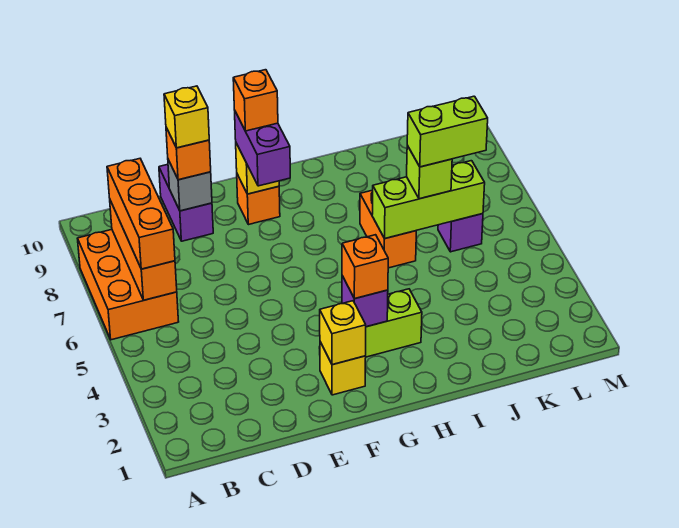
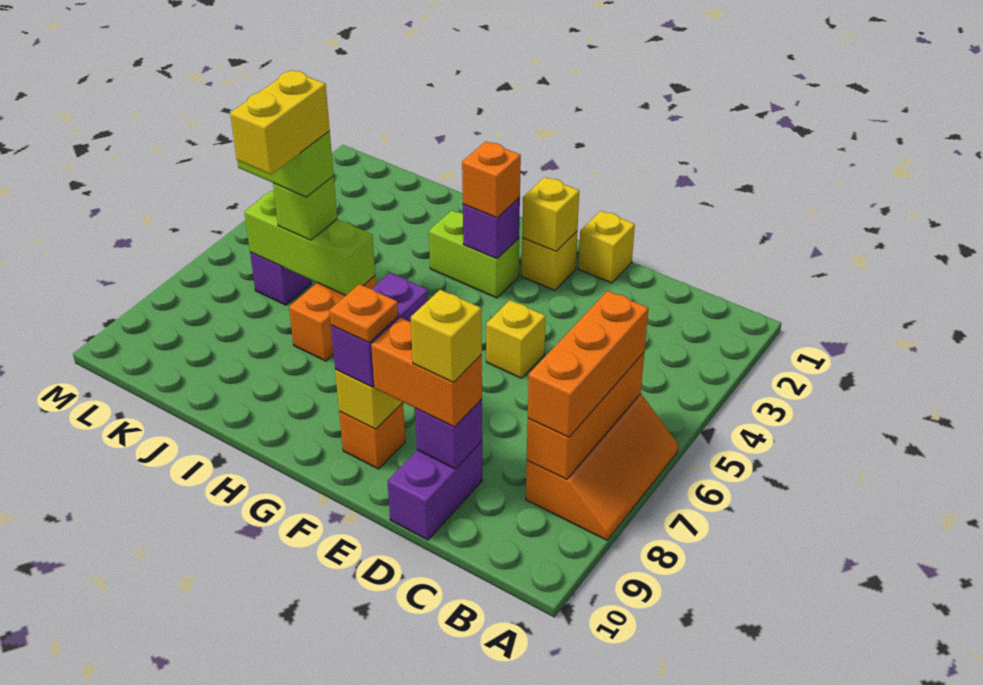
orange 2x3 brick [77,230,179,340] -> orange 2x3 slope [526,394,678,540]
grey 1x1 brick [168,160,212,211] -> purple 1x1 brick [415,399,482,469]
orange 1x1 brick [166,128,211,180] -> orange 1x2 brick [371,318,482,427]
none -> yellow 1x1 brick [578,211,635,283]
none -> yellow 1x1 brick [486,300,546,378]
orange 1x1 brick [233,70,278,131] -> orange 1x1 plate [329,284,398,343]
none -> yellow 1x2 brick [230,70,330,175]

